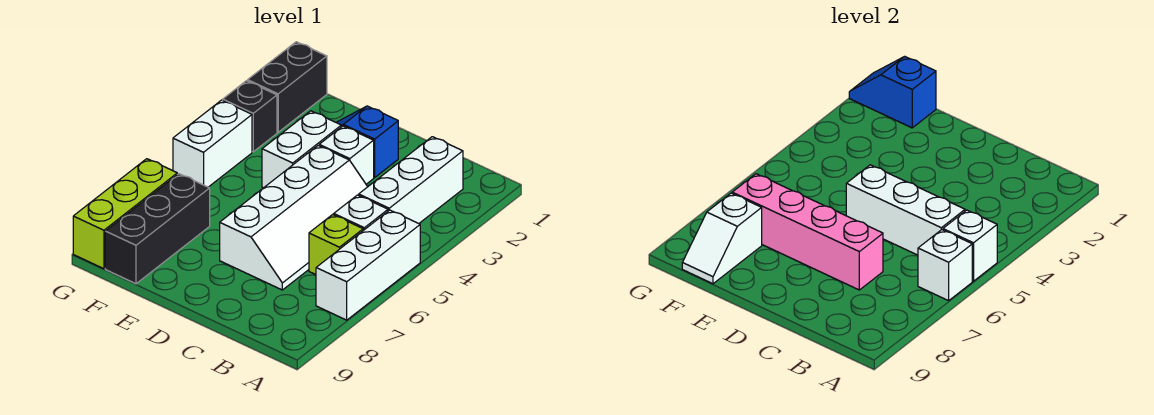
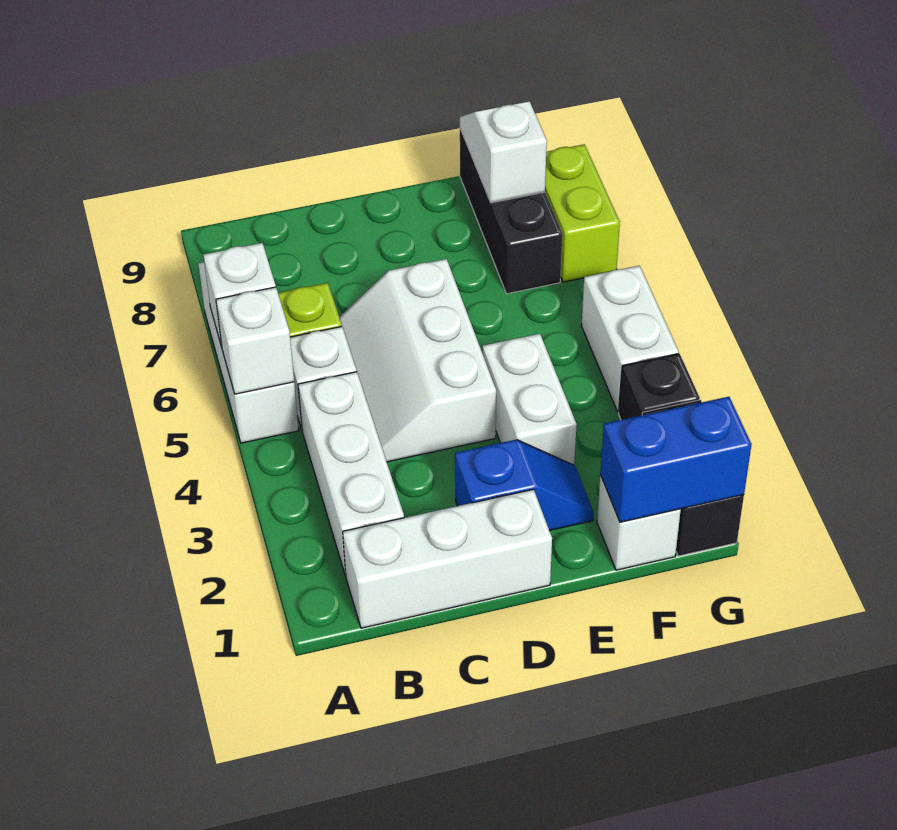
white 1x3 brick [846,165,965,255] -> white 1x3 brick moved to [343,489,552,628]
white 2x4 slope [220,146,368,290] -> white 2x3 slope [339,259,496,462]
pink 1x4 brick [732,174,883,290] -> none
white 1x1 brick [319,126,374,184] -> white 1x1 brick moved to [597,475,681,570]
blue 1x2 slope [849,56,936,128] -> blue 1x2 brick [600,397,752,522]
lime 1x3 brick [73,159,177,269] -> lime 1x2 brick [545,144,620,282]

